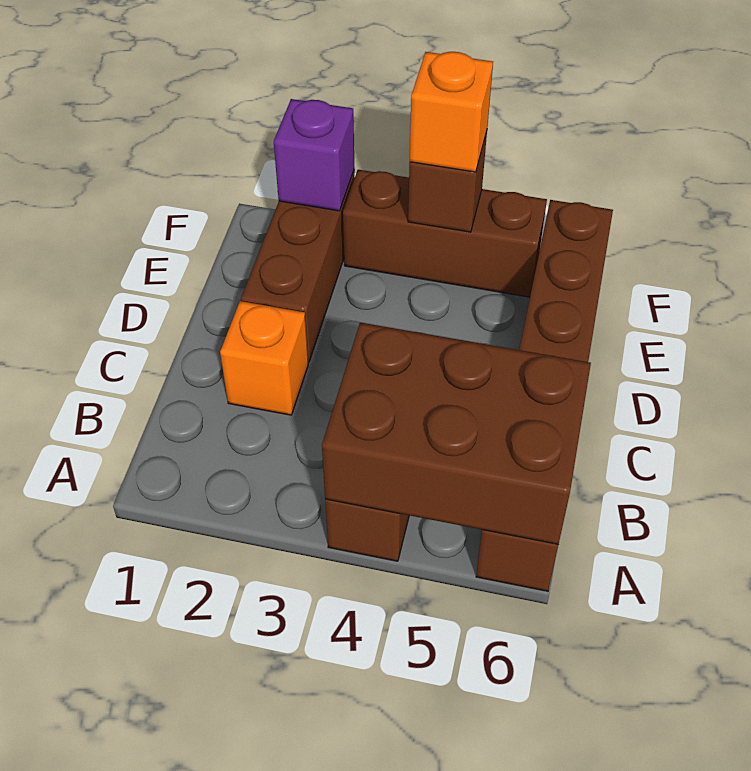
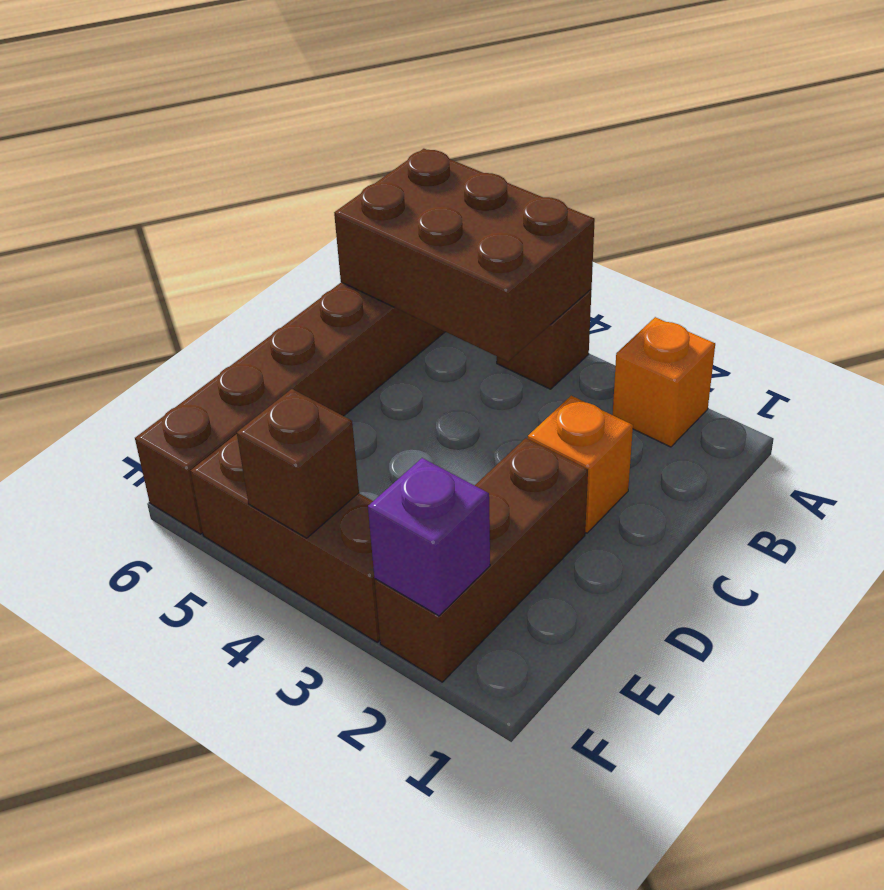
orange 1x1 brick [410,52,493,172] -> orange 1x1 brick moved to [613,317,715,447]

